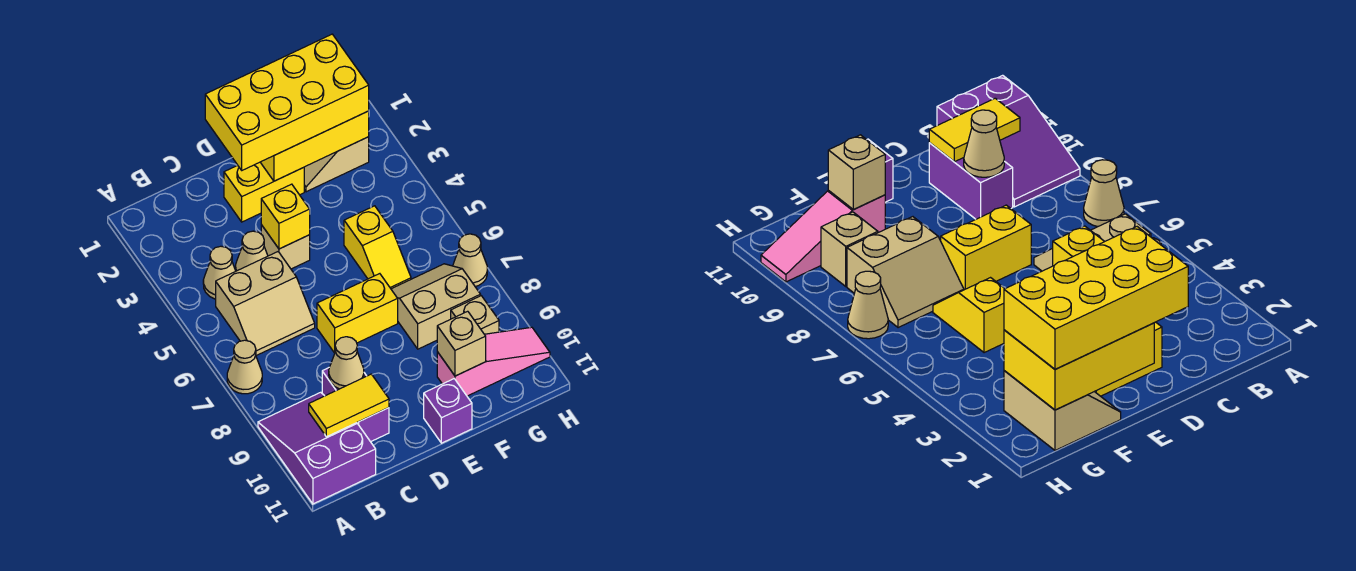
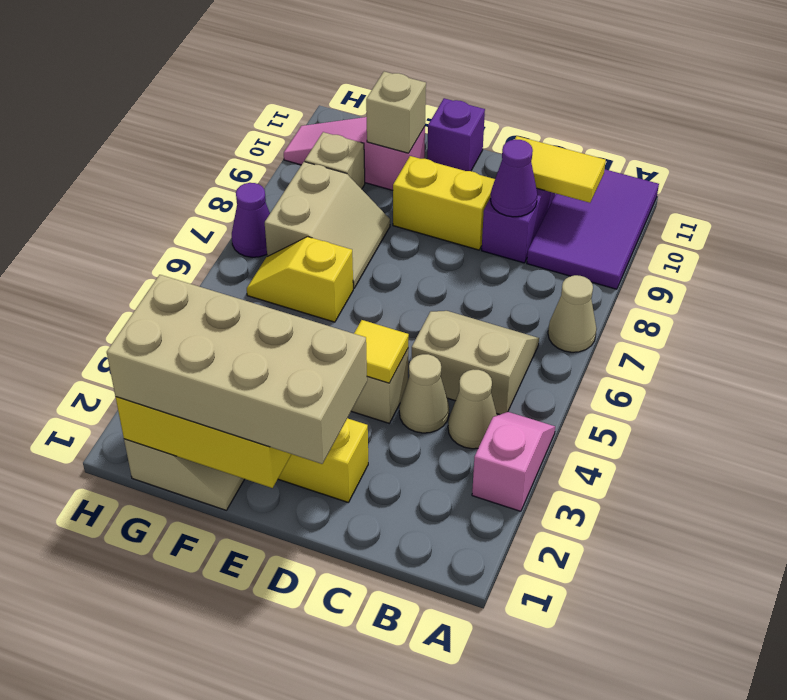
none -> pink 1x2 slope [472,412,555,511]
purple 2x3 slope [258,392,376,504] -> purple 2x3 tile [527,169,659,289]
tan 1x1 cone [329,337,364,389] -> purple 1x1 cone [490,139,538,217]
yellow 2x4 brick [205,34,369,170] -> tan 2x4 brick [107,275,367,464]
yellow 1x1 brick [261,184,310,249] -> yellow 1x1 tile [354,320,409,383]
yellow 1x2 brick [317,274,398,353] -> yellow 1x2 brick moved to [393,156,495,250]
yellow 1x2 slope [344,206,411,289] -> yellow 1x2 slope turned to [247,237,353,322]
tan 2x2 slope [391,264,481,349] -> tan 2x2 slope turned to [265,162,390,288]
tan 1x1 cone [453,234,487,287] -> purple 1x1 cone [232,183,270,257]

